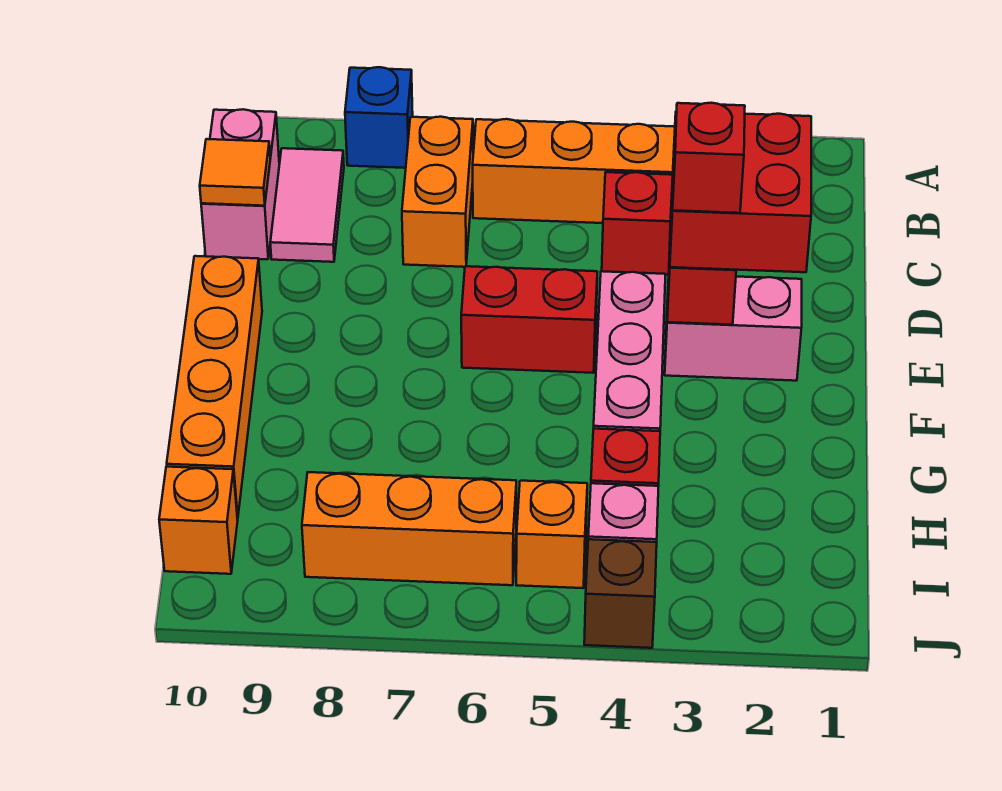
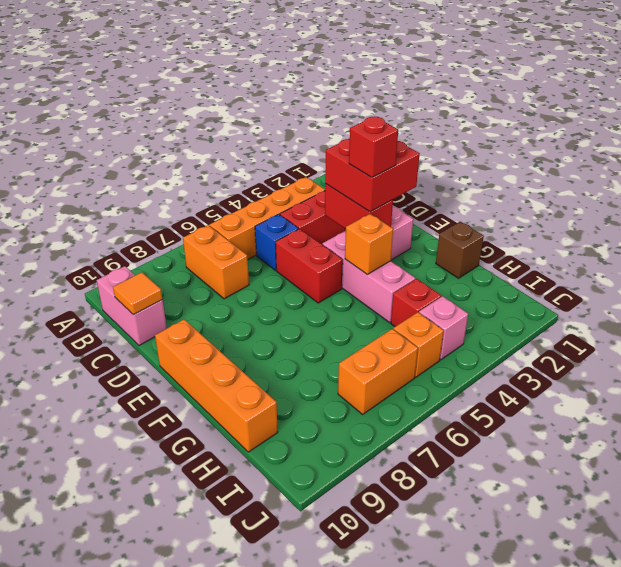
blue 1x1 brick [345,67,413,168] -> blue 1x1 brick moved to [255,214,299,270]
pink 1x2 tile [270,148,344,262] -> none
red 1x2 brick [461,266,597,373] -> red 1x2 brick turned to [276,229,343,303]
orange 1x3 brick [302,472,516,585] -> orange 1x2 brick [338,329,418,414]
orange 1x1 brick [159,467,238,574] -> orange 1x1 brick moved to [345,214,393,274]
brown 1x1 brick [584,539,657,648] -> brown 1x1 brick moved to [436,222,484,278]

